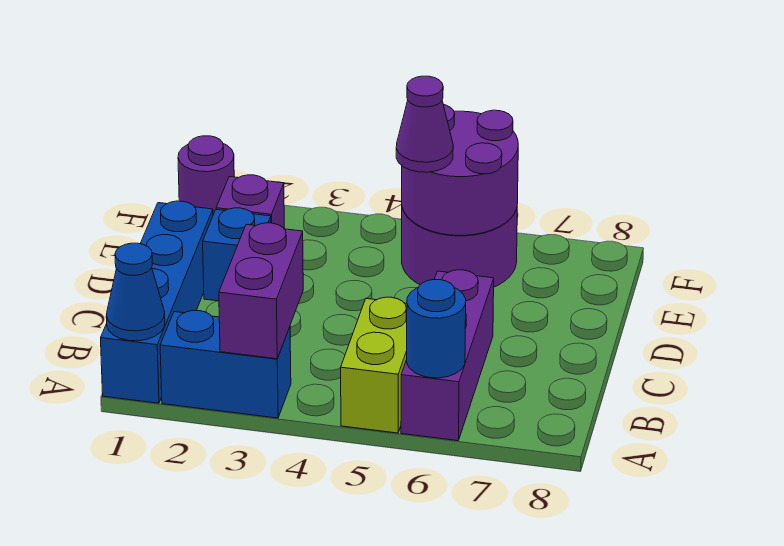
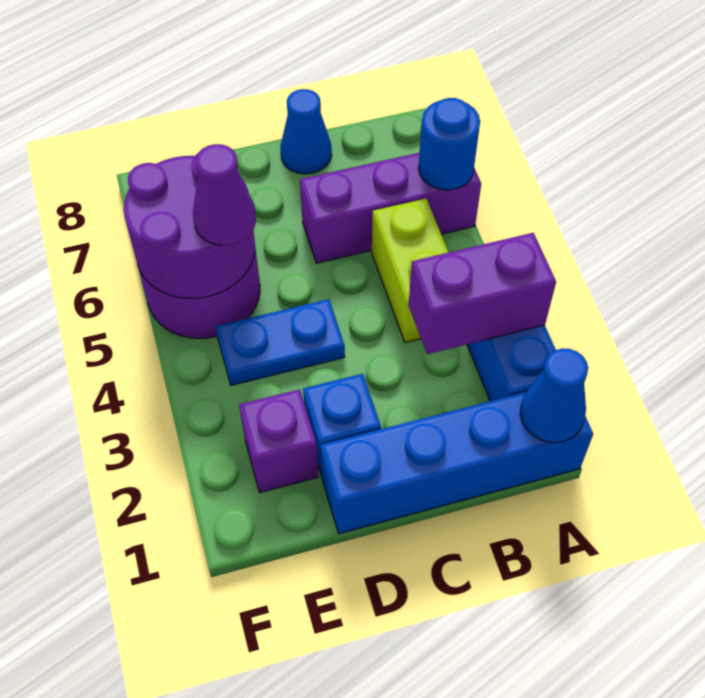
lime 1x2 brick [341,297,407,433] -> lime 1x2 brick turned to [372,199,449,343]
none -> blue 1x1 cone [280,89,332,174]
none -> blue 1x2 plate [216,299,345,385]
purple 1x1 round brick [178,136,234,215] -> none

